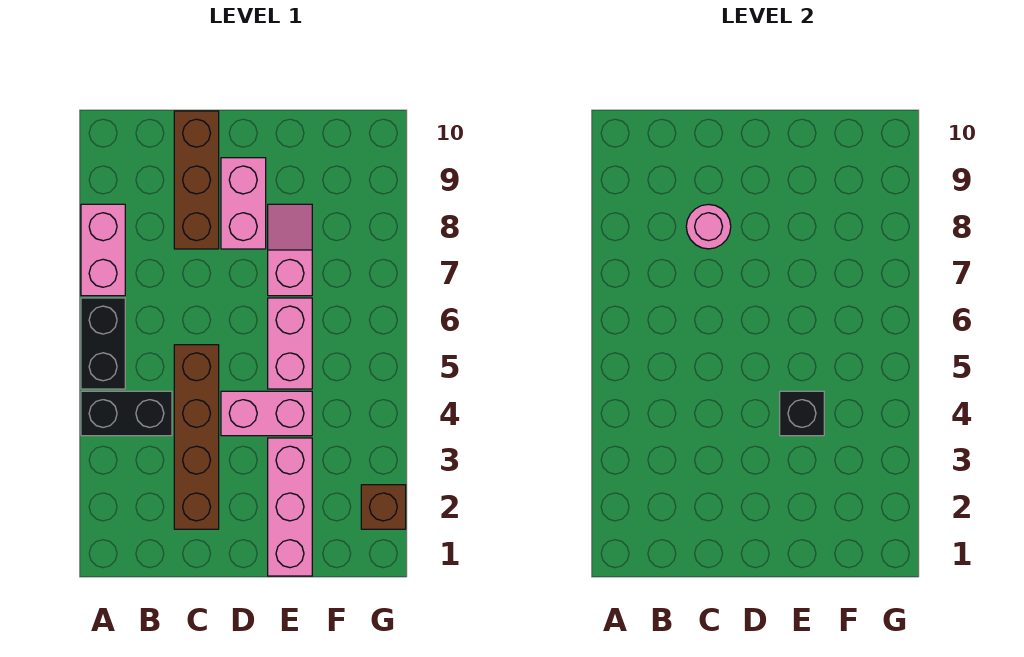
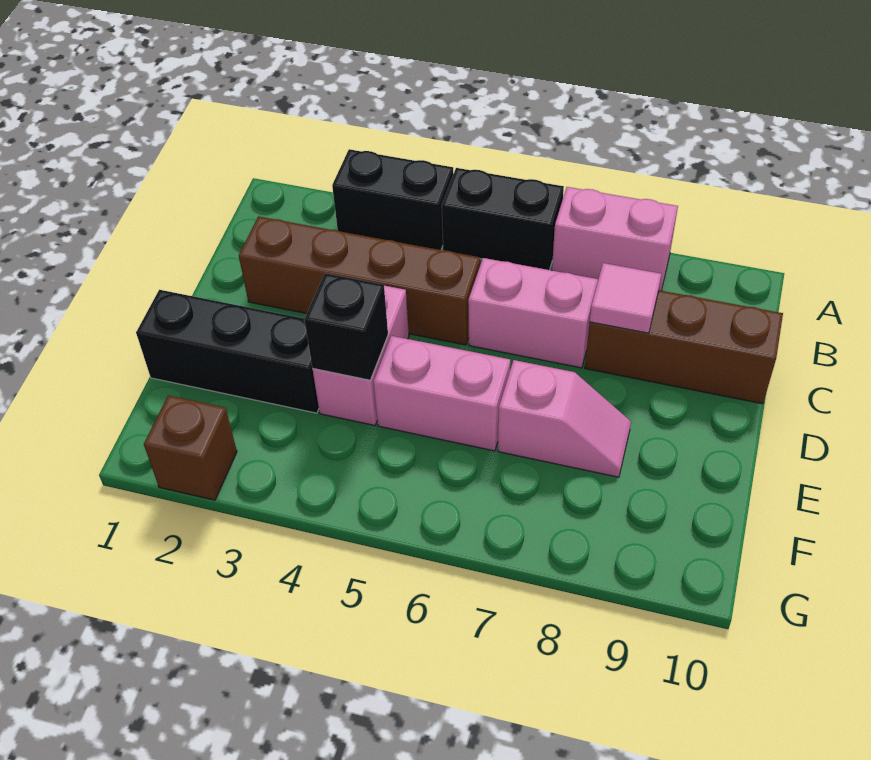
black 1x2 brick [81,391,172,436] -> black 1x2 brick turned to [332,149,453,250]
pink 1x1 round brick [686,204,731,249] -> pink 1x1 tile [590,263,661,333]
pink 1x2 brick [221,158,266,249] -> pink 1x2 brick moved to [468,258,598,368]
pink 1x3 brick [268,438,312,576] -> black 1x3 brick [136,290,319,413]

